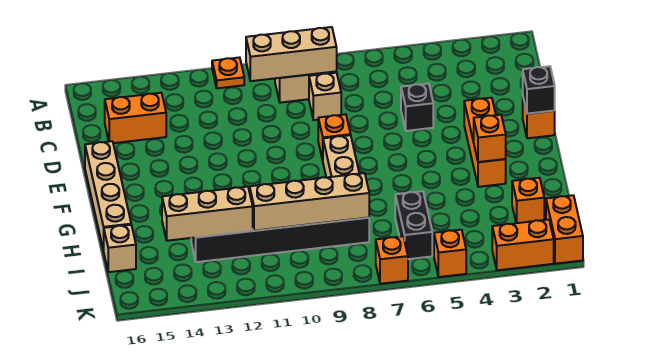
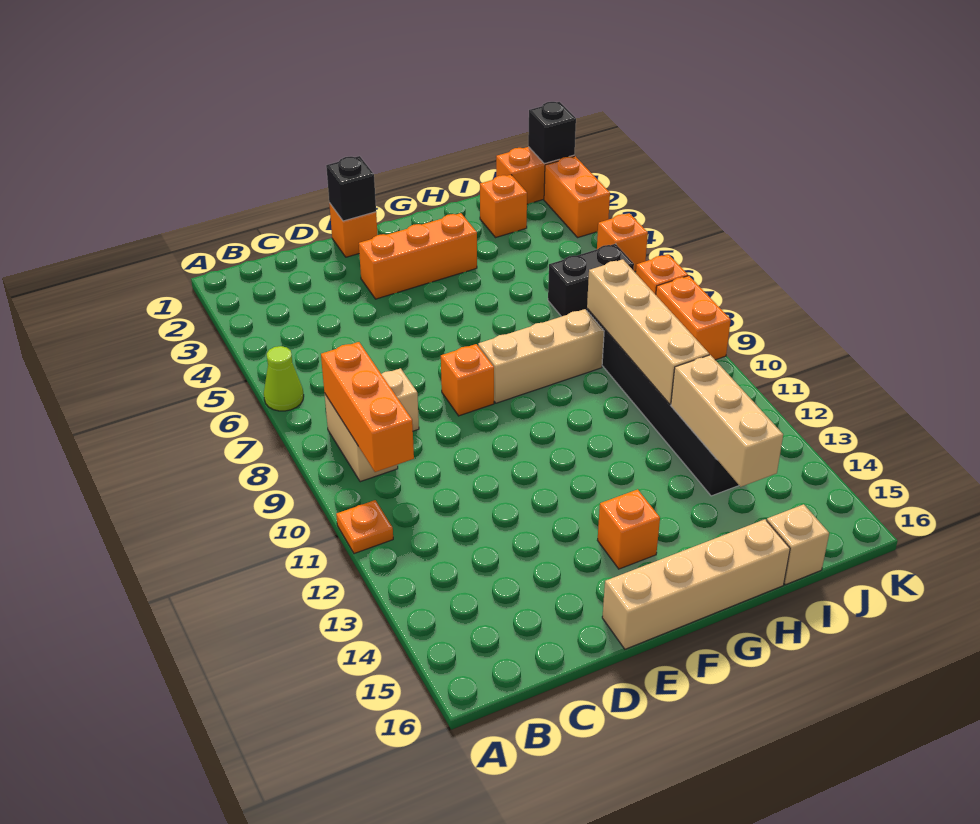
none -> lime 1x1 cone [264,346,304,411]
tan 1x3 brick [246,27,337,81] -> orange 1x3 brick [321,342,414,472]
orange 1x2 brick [105,93,166,143] -> orange 1x2 brick moved to [656,276,731,360]
black 1x1 brick [401,83,433,131] -> black 1x1 brick moved to [528,102,576,164]
orange 1x1 brick [474,115,506,162] -> orange 1x1 brick moved to [597,489,660,569]

